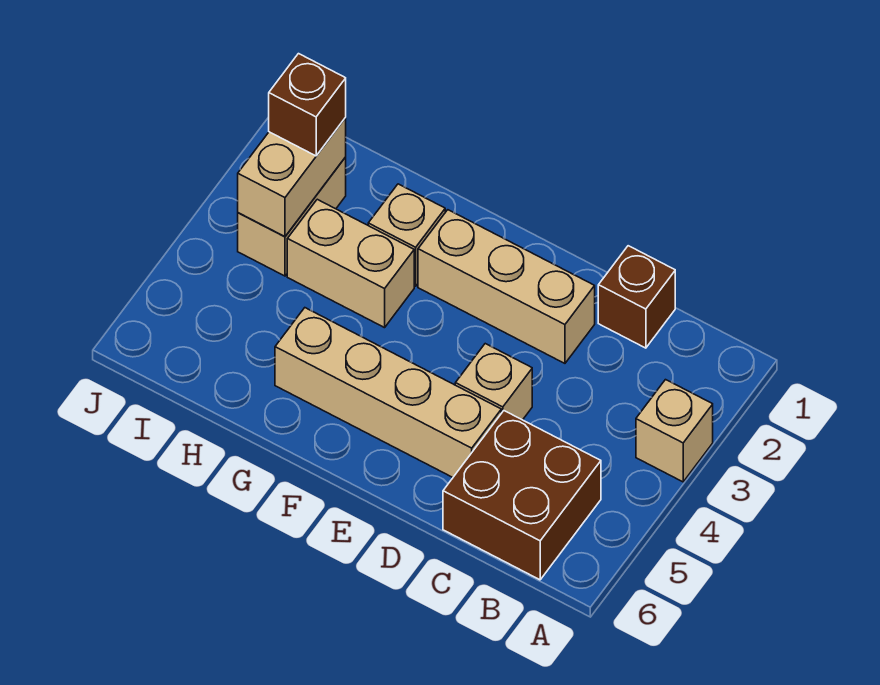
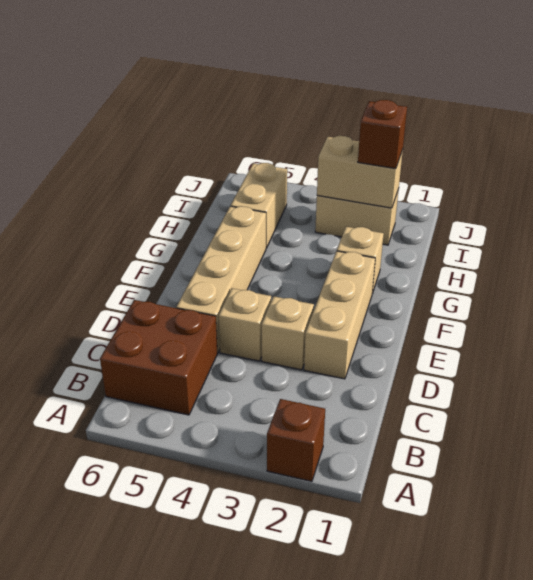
tan 1x1 brick [636,380,713,482] -> tan 1x1 brick moved to [262,296,314,370]
brown 1x1 brick [598,246,675,348] -> brown 1x1 brick moved to [267,399,325,481]
tan 1x2 brick [287,199,414,328] -> tan 1x2 brick moved to [231,163,287,248]

